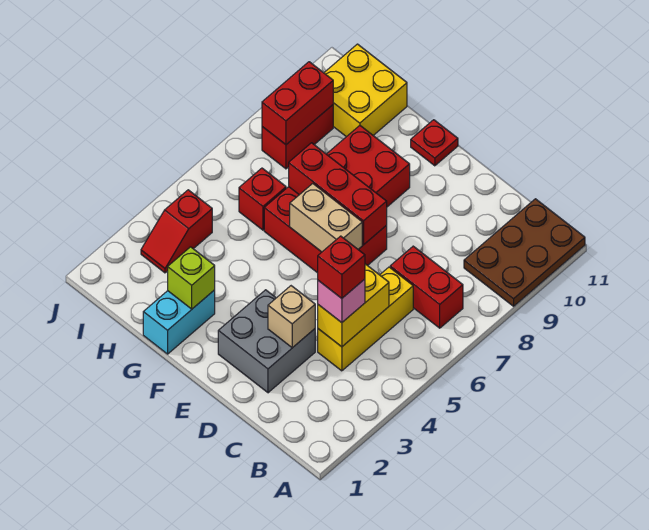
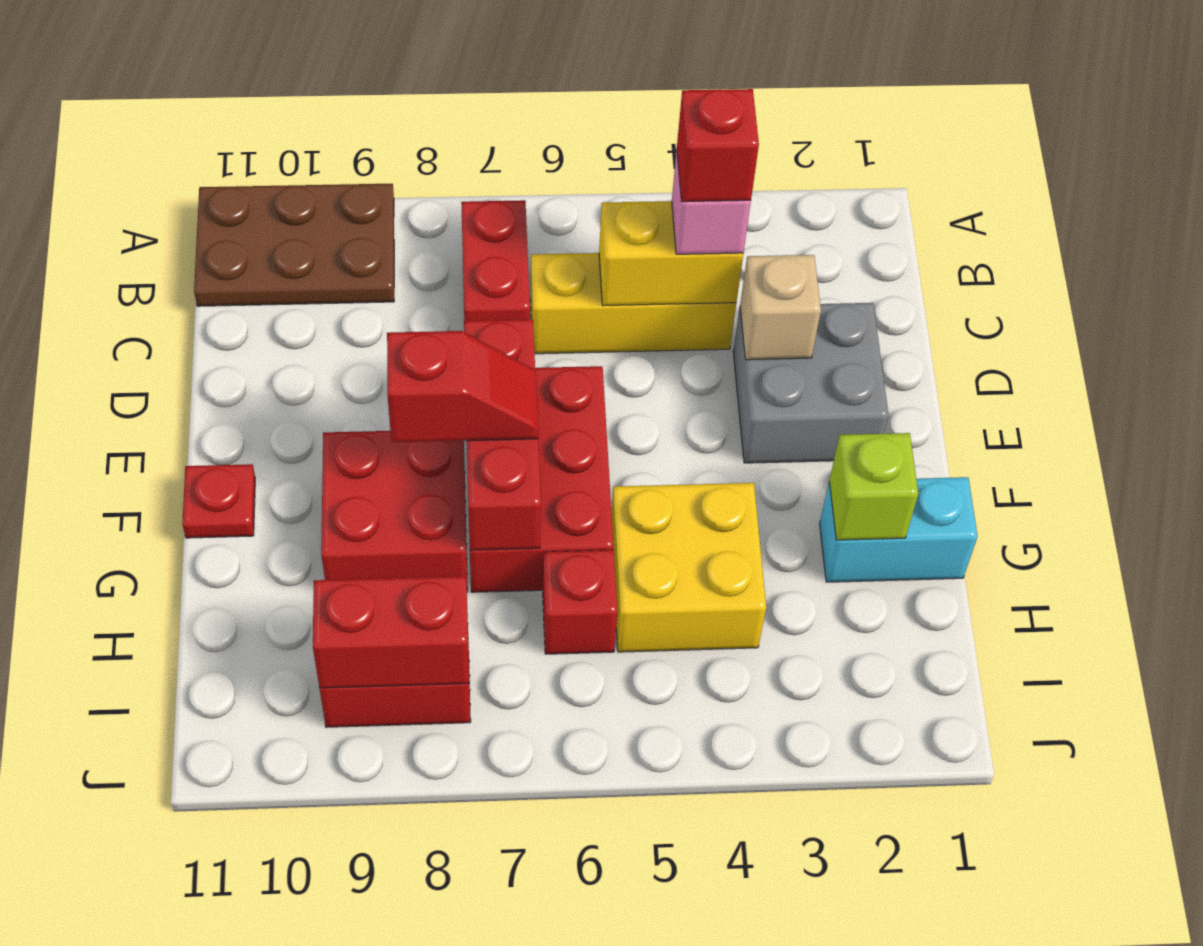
tan 1x2 brick [290,184,362,252] -> none
yellow 2x2 brick [324,44,407,137] -> yellow 2x2 brick moved to [612,483,766,652]
red 1x2 slope [141,190,212,273] -> red 1x2 slope moved to [387,331,538,442]

